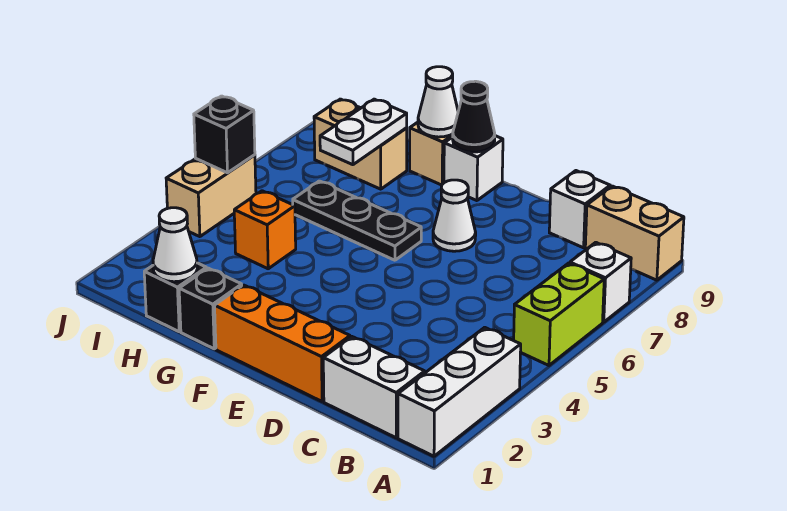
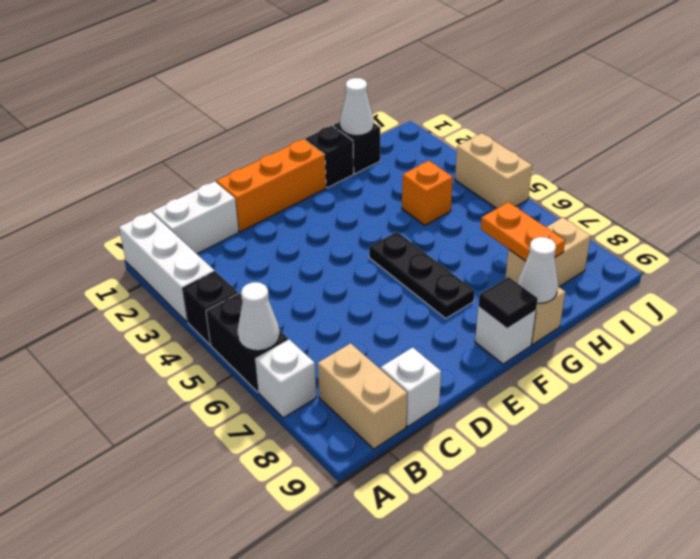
lime 1x2 brick [514,263,604,365] -> black 1x2 brick [206,293,288,392]
tan 1x2 brick [585,186,684,280] -> tan 1x2 brick turned to [318,343,407,449]
white 1x1 cone [433,180,476,251] -> white 1x1 cone moved to [237,282,280,351]
black 1x3 plate [293,181,421,260] -> black 1x3 plate turned to [369,232,475,318]
black 1x1 cone [453,81,495,152] -> black 1x1 tile [478,277,538,328]
white 1x2 plate [320,99,407,165] -> orange 1x2 plate [481,202,565,261]
black 1x1 brick [194,96,255,173] -> black 1x1 brick moved to [183,272,238,344]

